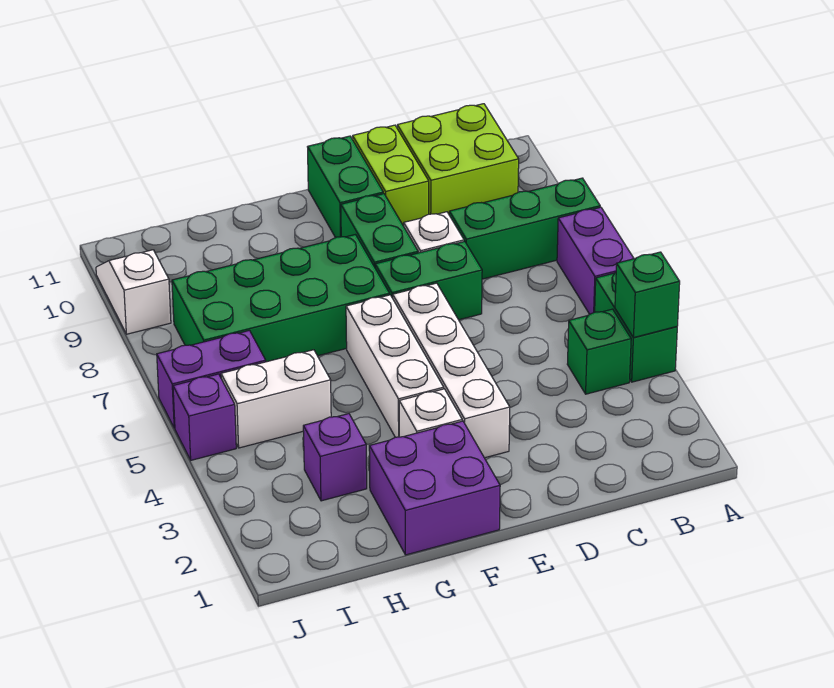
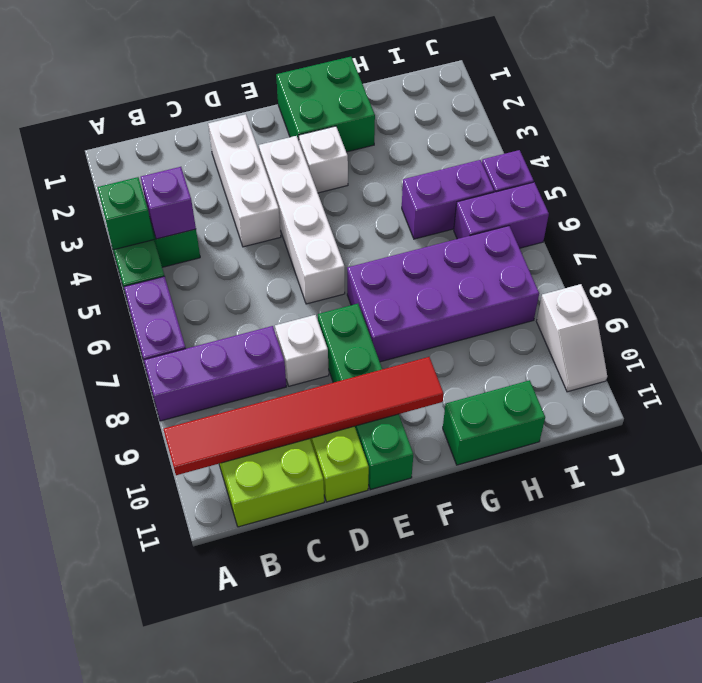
green 1x3 brick [449,178,600,279] -> purple 1x3 brick [144,326,286,421]
none -> red 1x6 tile [163,357,444,475]
green 1x2 brick [375,241,482,320] -> green 1x2 brick moved to [443,380,545,465]
purple 2x2 brick [369,421,500,555] -> green 2x2 brick [276,57,375,152]
white 1x3 brick [346,295,444,437] -> white 1x3 brick moved to [208,114,281,247]
green 2x4 brick [172,235,390,362] -> purple 2x4 brick [347,226,539,362]
purple 1x1 brick [303,414,367,501] -> purple 1x1 brick moved to [141,167,196,239]
white 1x2 brick [221,350,331,448] -> purple 1x2 brick [402,160,494,239]

